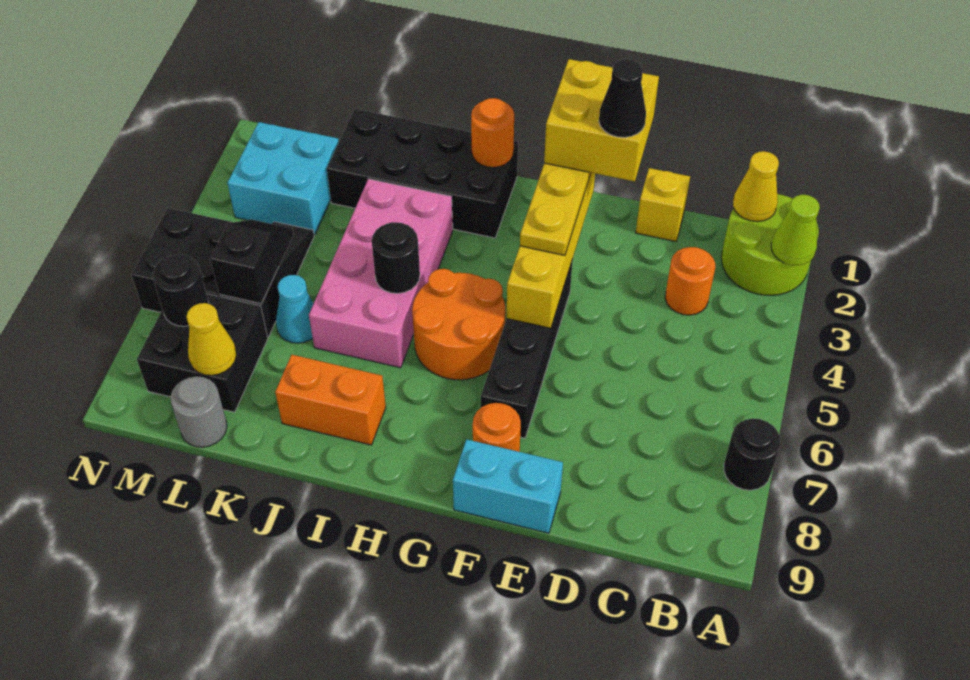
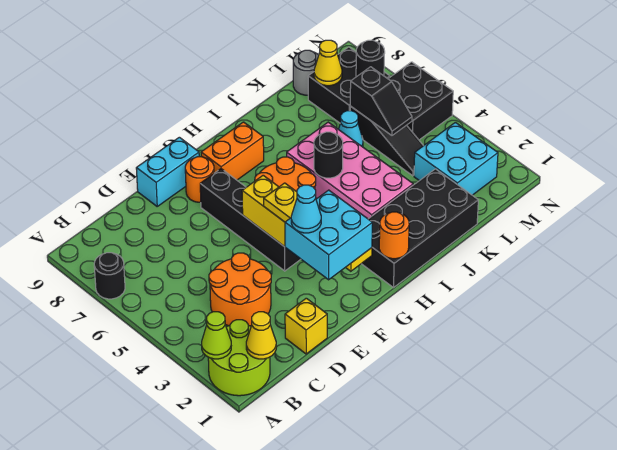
orange 1x1 round brick [665,247,715,315] -> orange 2x2 round brick [209,253,271,326]
yellow 2x2 brick [544,59,659,181] -> cyan 2x2 brick [285,190,372,280]
black 1x1 cone [599,59,646,137] -> cyan 1x1 cone [291,185,321,233]
orange 1x2 brick [275,355,386,445] -> orange 1x2 brick moved to [201,122,264,180]

